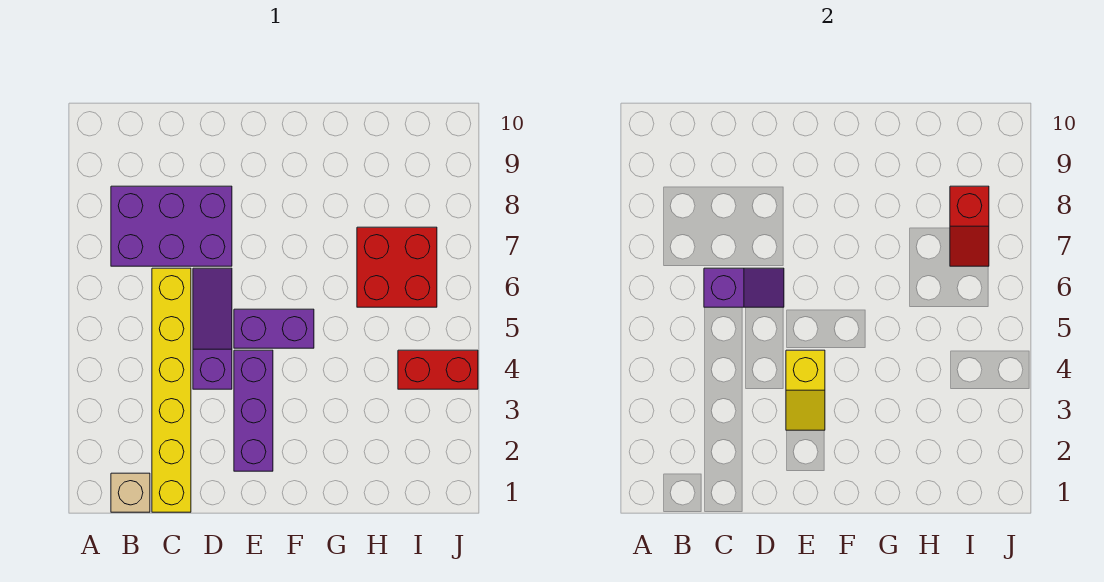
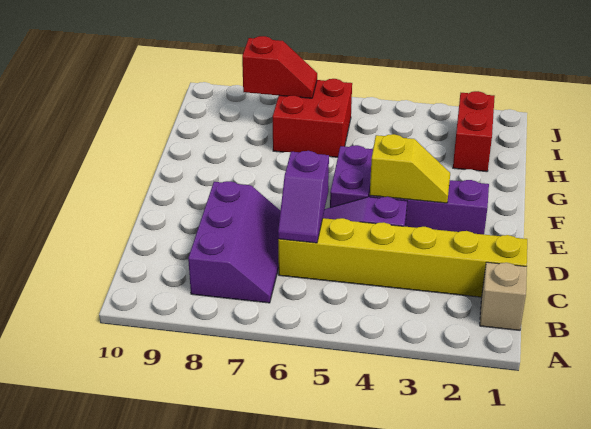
purple 2x3 brick [111,186,232,266] -> purple 2x3 slope [188,181,280,303]
purple 1x2 slope [704,268,784,307] -> purple 1x2 slope turned to [278,151,329,243]
red 1x2 brick [398,350,478,389] -> red 1x2 brick moved to [453,91,495,172]

